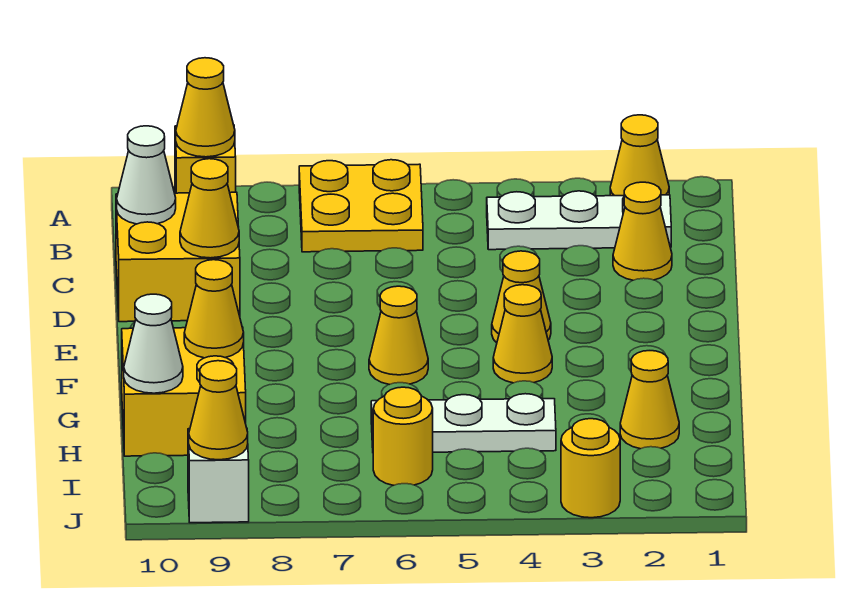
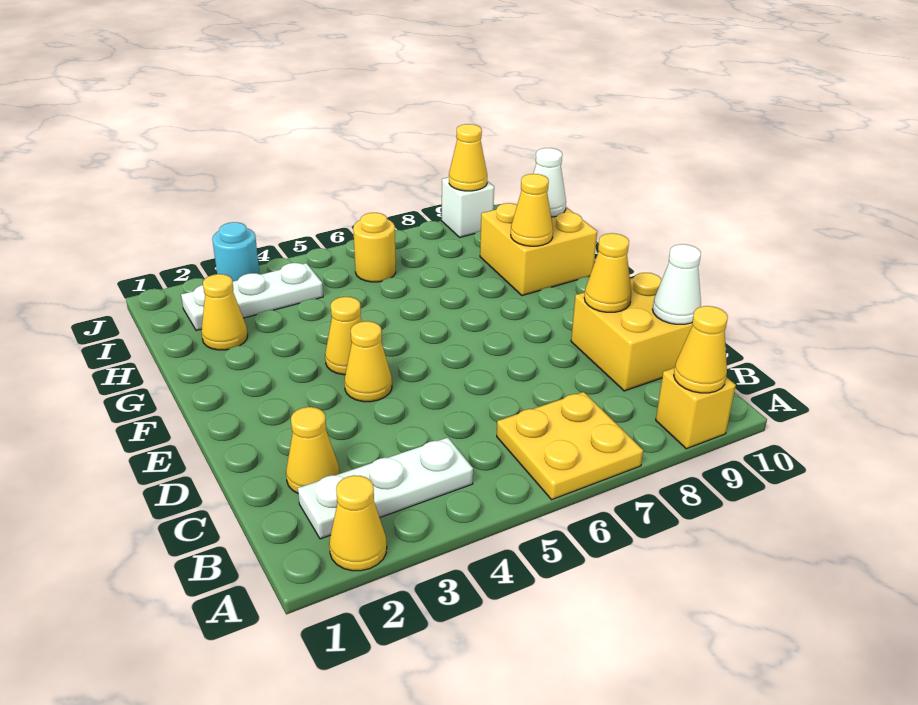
yellow 1x1 cone [369,286,428,385] -> none
white 1x3 plate [371,394,556,452] -> white 1x3 plate moved to [181,263,323,331]
yellow 1x1 round brick [561,419,620,518] -> cyan 1x1 round brick [212,222,260,281]

